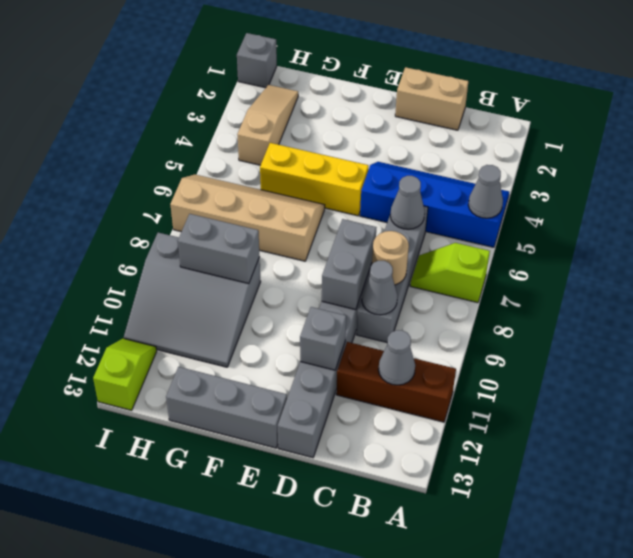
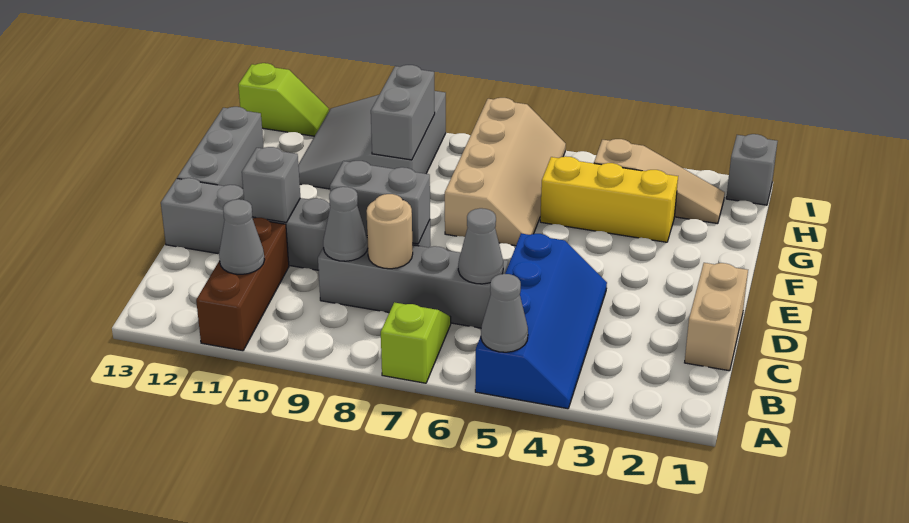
yellow 1x3 brick [260,143,368,216] -> yellow 1x3 brick turned to [540,156,678,242]

